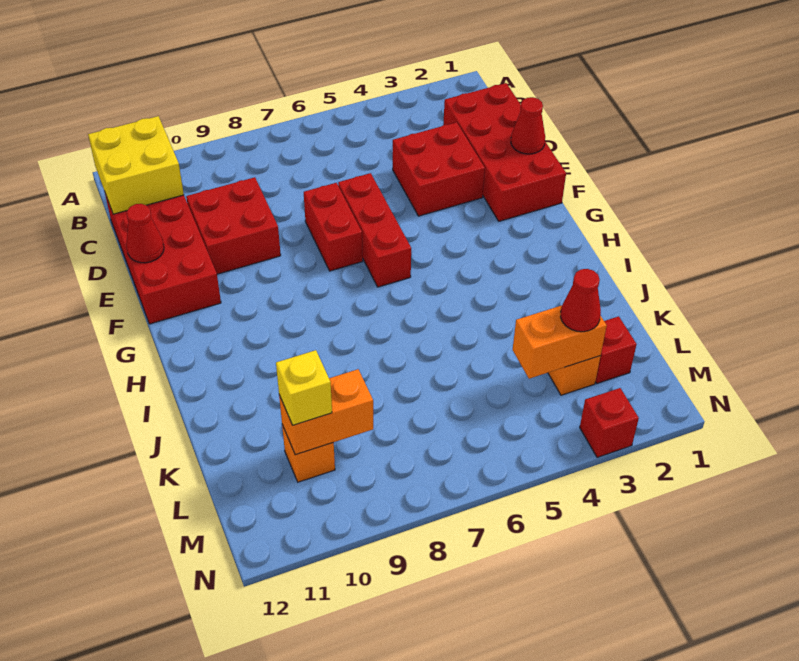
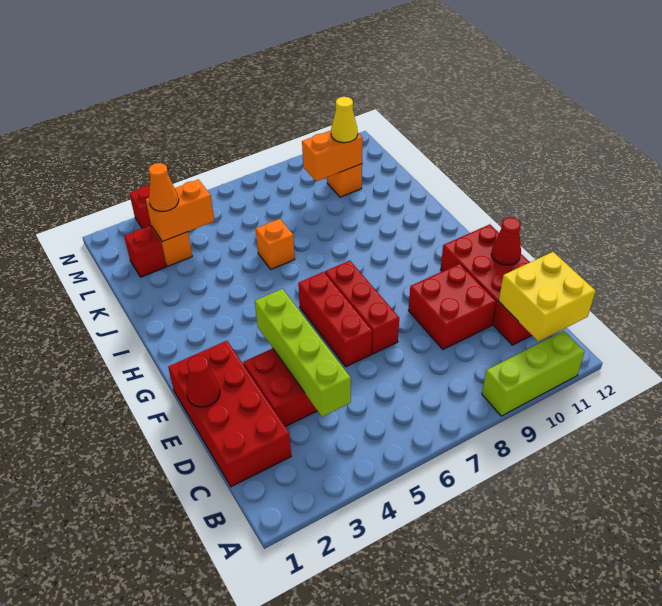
none -> lime 1x3 brick [482,331,585,416]
none -> lime 1x4 brick [255,289,351,417]
red 1x2 brick [304,183,363,271] -> red 1x3 brick [325,261,399,354]
none -> orange 1x1 brick [256,219,295,269]
red 1x1 cone [561,269,601,332] -> orange 1x1 cone [149,163,179,211]
yellow 1x1 brick [276,350,332,425] -> yellow 1x1 cone [331,97,358,143]

